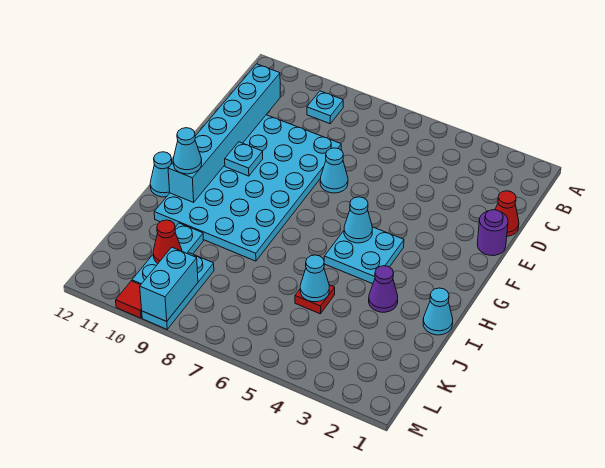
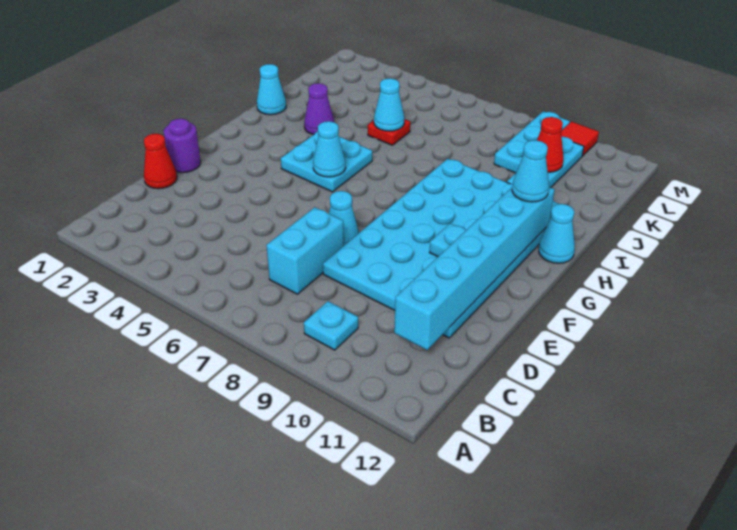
cyan 1x2 brick [140,247,198,321] -> cyan 1x2 brick moved to [266,207,344,294]

